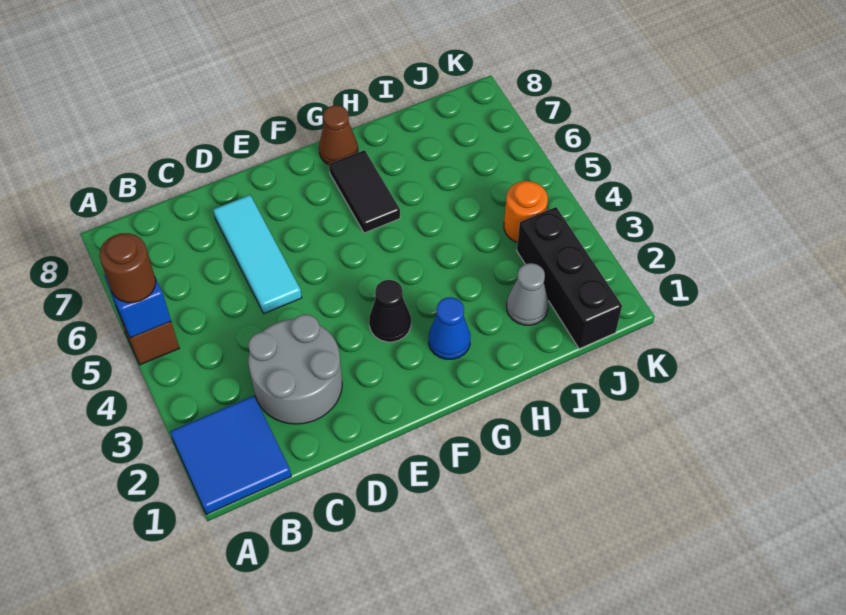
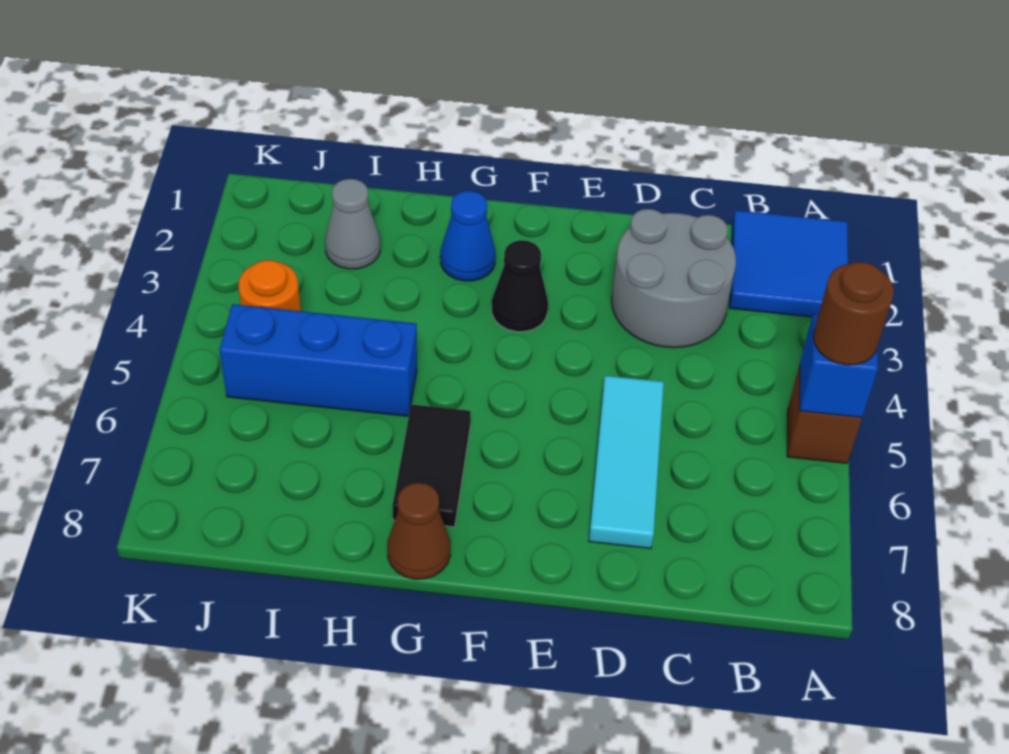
none -> blue 1x3 brick [219,304,417,416]
black 1x3 brick [517,207,622,349] -> none

